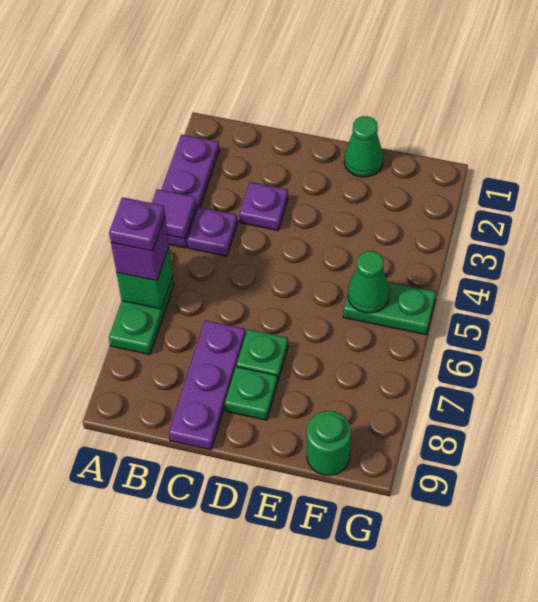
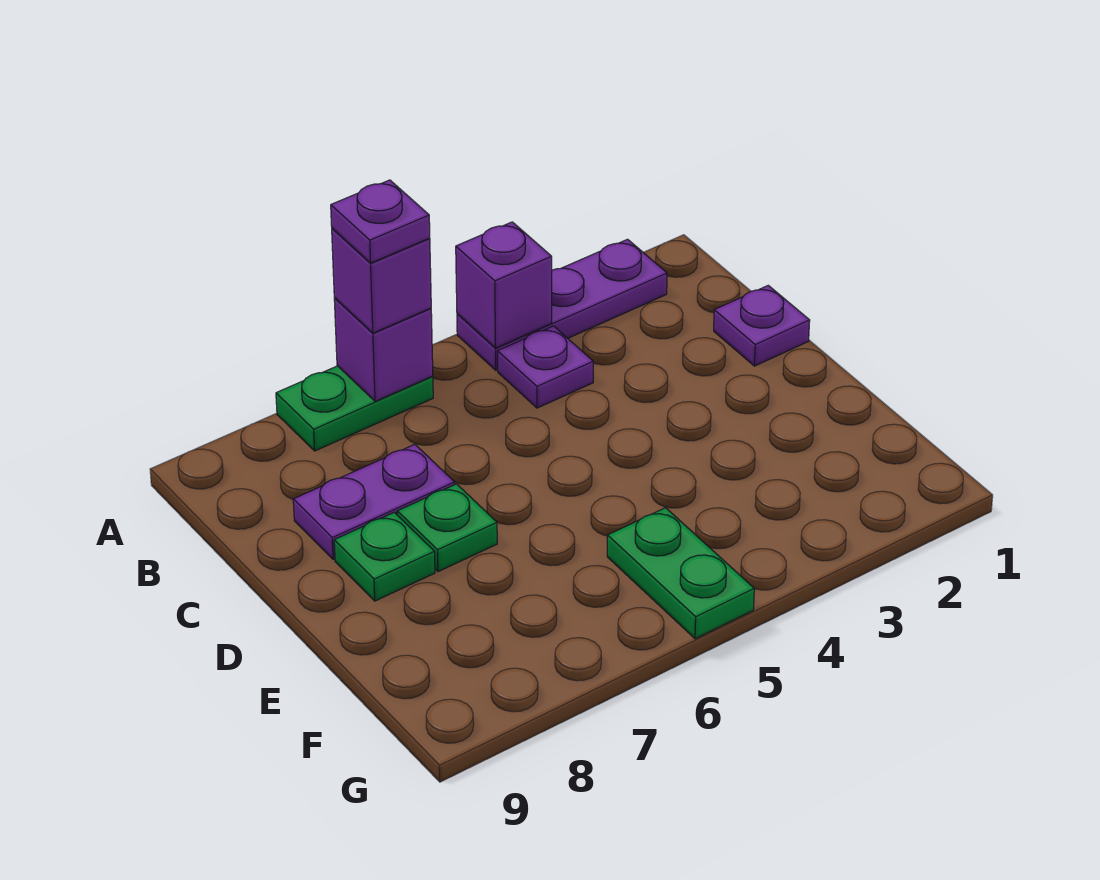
purple 1x1 tile [152,189,196,239] -> purple 1x1 brick [456,222,552,348]
green 1x1 brick [117,248,173,309] -> purple 1x1 brick [334,298,433,401]
purple 1x1 plate [239,182,288,230] -> purple 1x1 plate moved to [714,285,810,366]
purple 1x3 plate [169,321,246,450] -> purple 1x2 plate [293,444,455,559]
green 1x1 cone [344,116,383,177] -> none
green 1x1 cone [348,251,390,313] -> none
green 1x1 round brick [307,411,351,475] -> none

